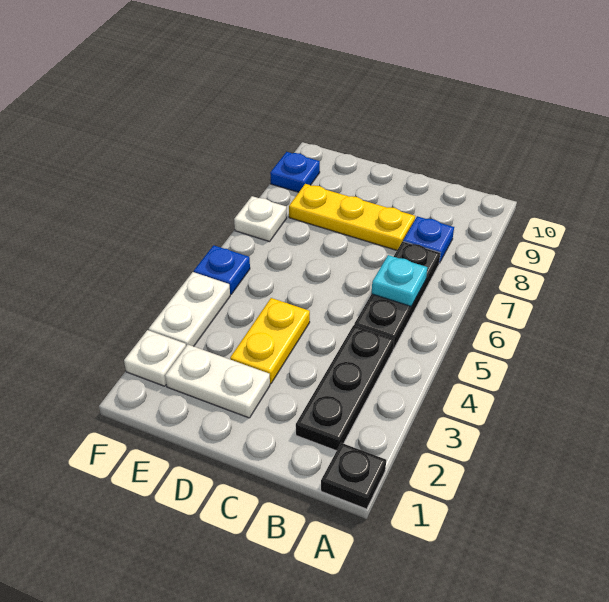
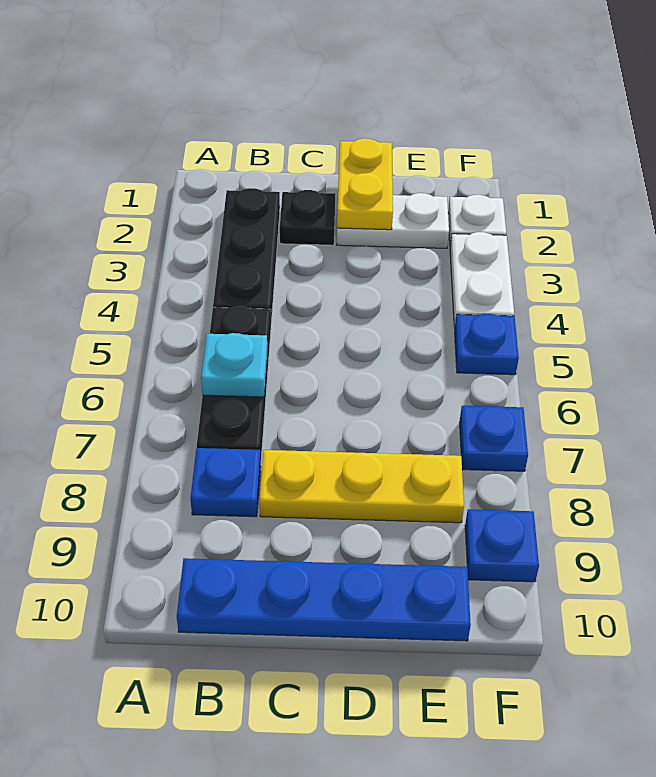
black 1x1 plate [321,443,386,509] -> black 1x1 plate moved to [280,190,335,245]
none -> blue 1x4 plate [177,558,471,641]
yellow 1x2 plate [230,298,310,384] -> yellow 1x2 plate moved to [337,138,393,230]
white 1x1 plate [234,196,287,242] -> blue 1x1 plate [459,406,528,471]

